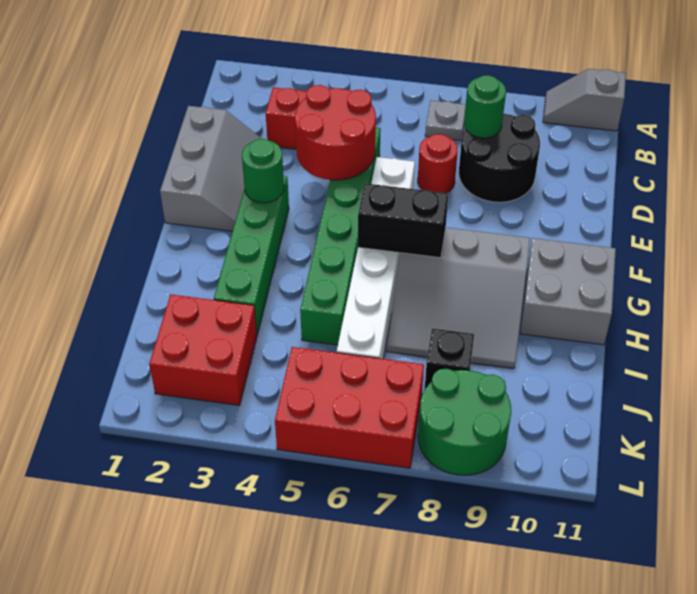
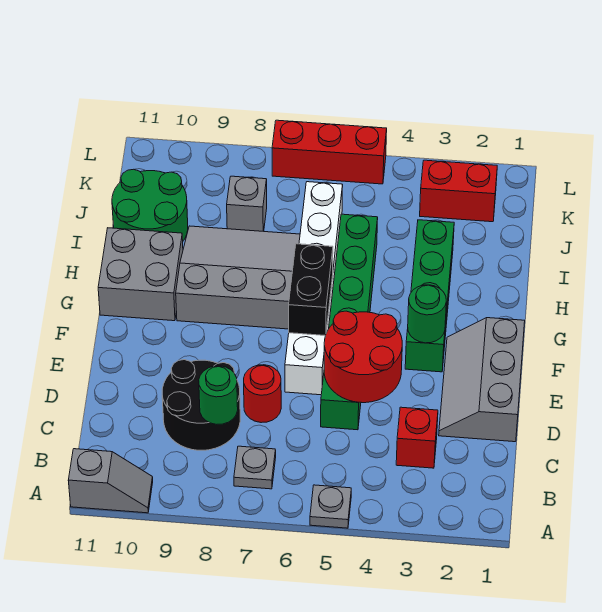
none -> grey 1x1 plate [310,485,351,528]
black 1x2 brick [358,183,448,258] -> black 1x2 brick turned to [289,244,333,336]
red 2x2 brick [149,295,257,405] -> red 1x2 brick [420,160,497,222]
black 1x1 brick [425,328,474,389] -> grey 1x1 brick [227,176,267,231]
red 2x3 brick [275,347,424,468] -> red 1x3 brick [272,120,387,184]
green 2x2 round brick [418,369,511,475] -> green 2x2 round brick moved to [112,169,188,241]

